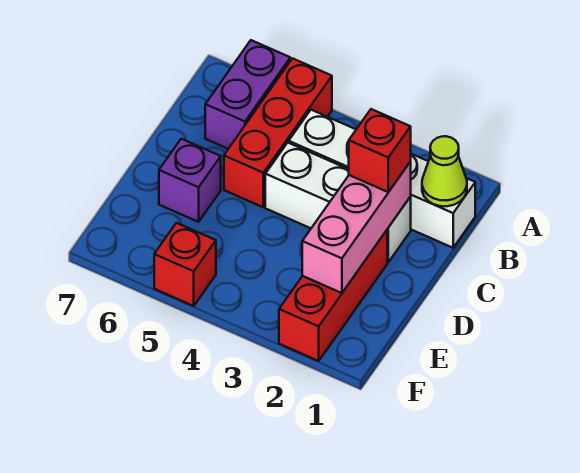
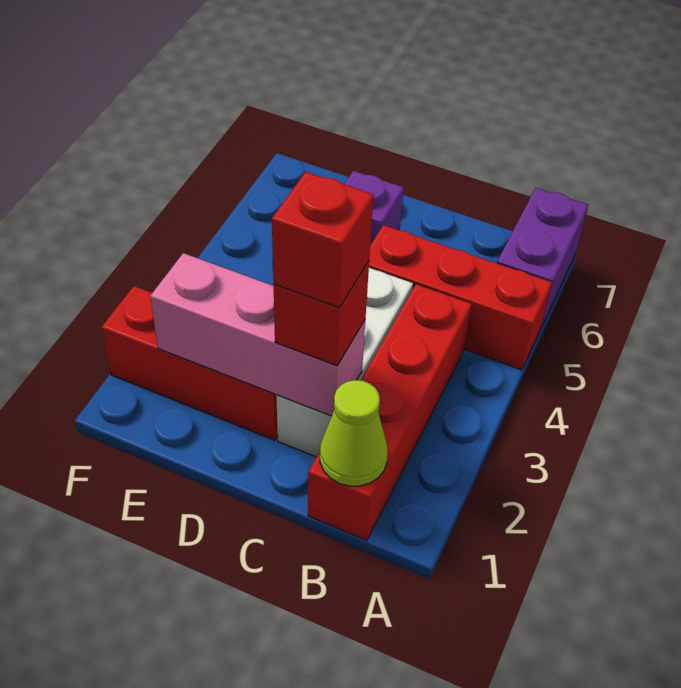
purple 1x2 brick [205,40,290,149] -> purple 1x2 brick turned to [497,188,588,327]
white 1x4 brick [289,110,475,248] -> red 1x4 brick [308,284,472,541]
red 1x1 brick [154,223,216,306] -> red 1x1 brick moved to [272,172,373,308]

